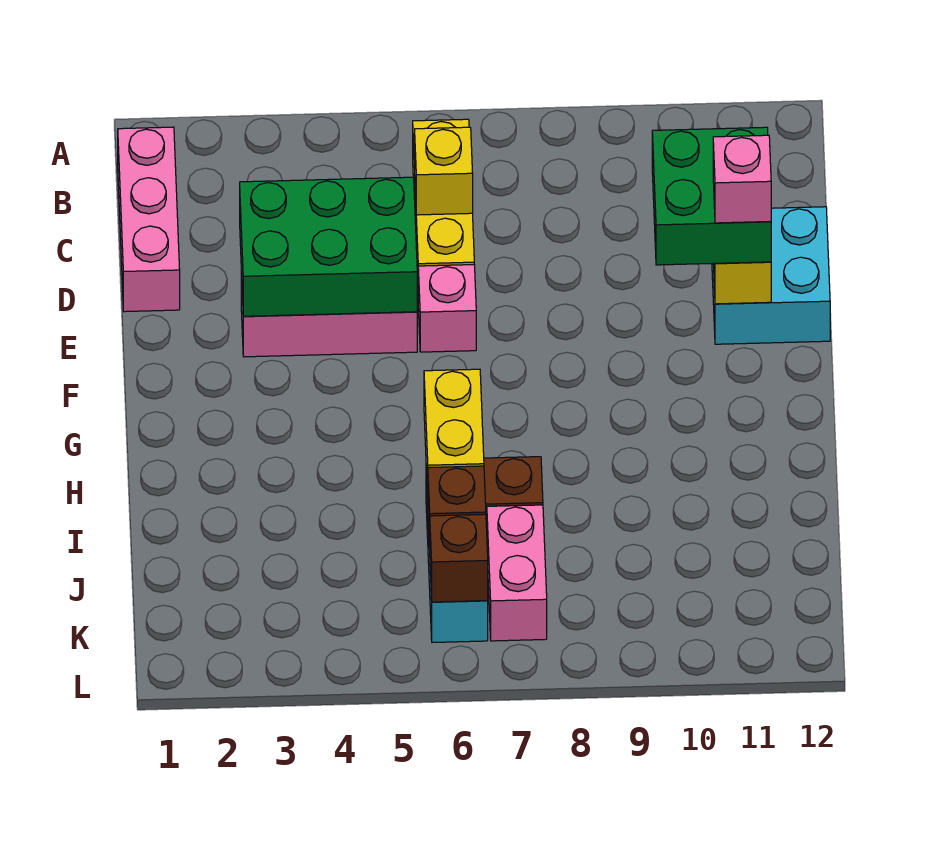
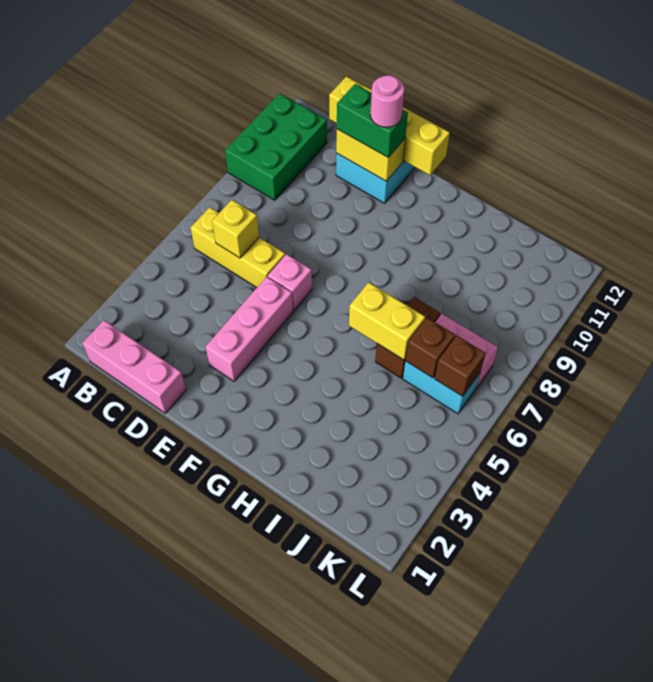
none -> yellow 1x4 brick [329,76,450,175]
green 2x3 brick [240,177,417,316] -> green 2x3 brick moved to [225,93,327,200]
green 2x2 brick [652,127,771,265] -> green 1x2 brick [337,84,408,157]
pink 1x1 brick [713,135,771,223] -> pink 1x1 round brick [370,75,404,127]

